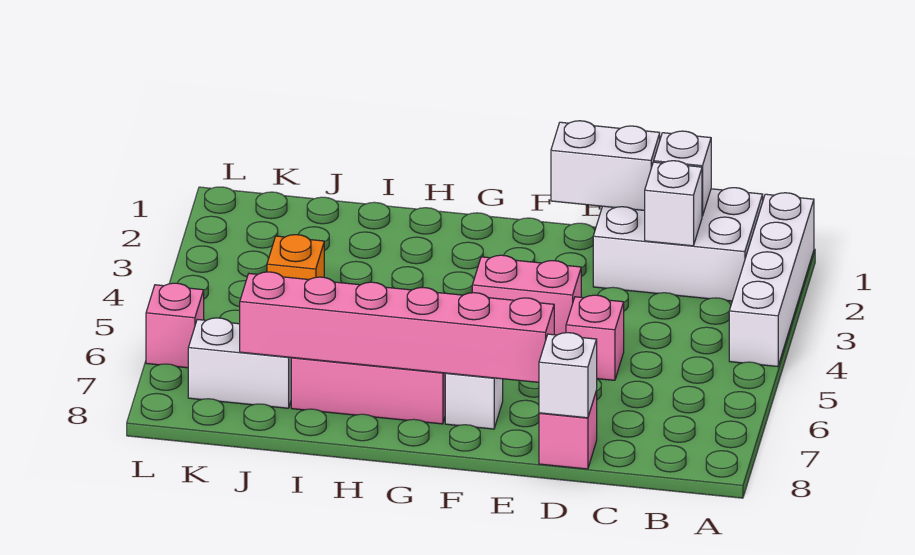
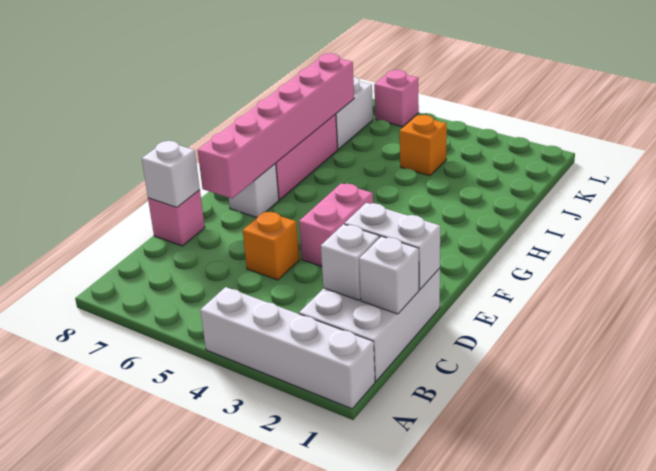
white 1x2 brick [551,121,660,211] -> white 1x2 brick turned to [345,203,440,290]
pink 1x1 brick [566,295,624,380] -> orange 1x1 brick [243,211,299,280]

